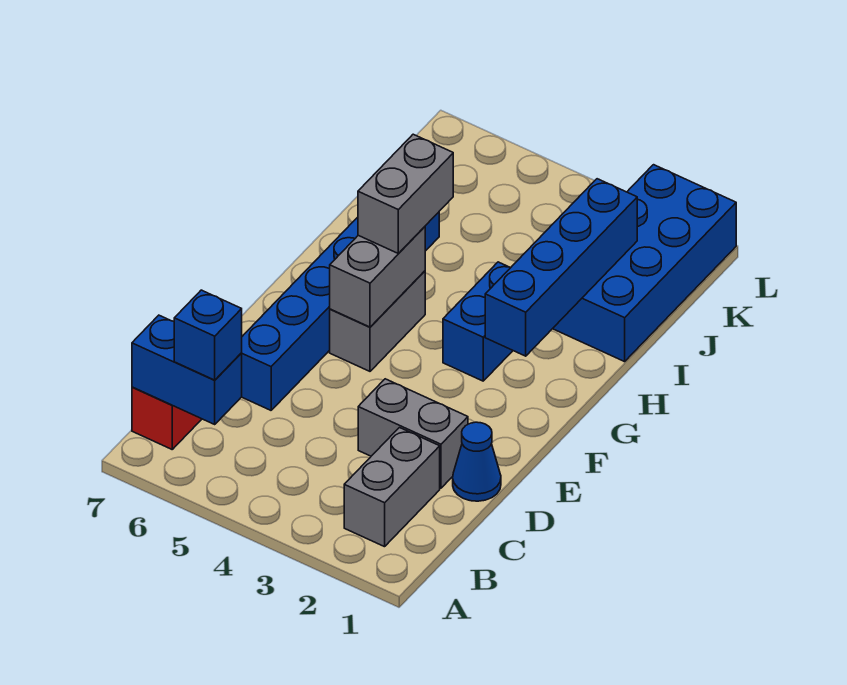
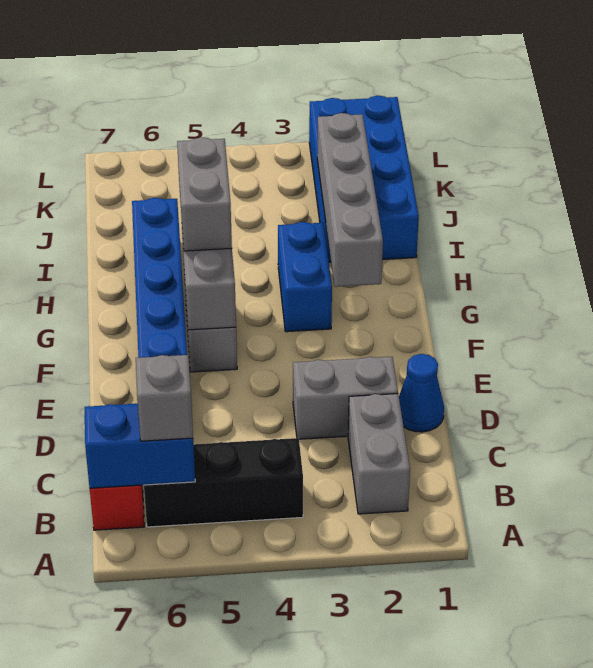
none -> black 1x3 brick [144,438,303,527]
blue 1x1 brick [174,290,242,380] -> grey 1x1 brick [136,355,193,441]
blue 1x4 brick [485,179,637,356] -> grey 1x4 brick [317,113,383,287]

